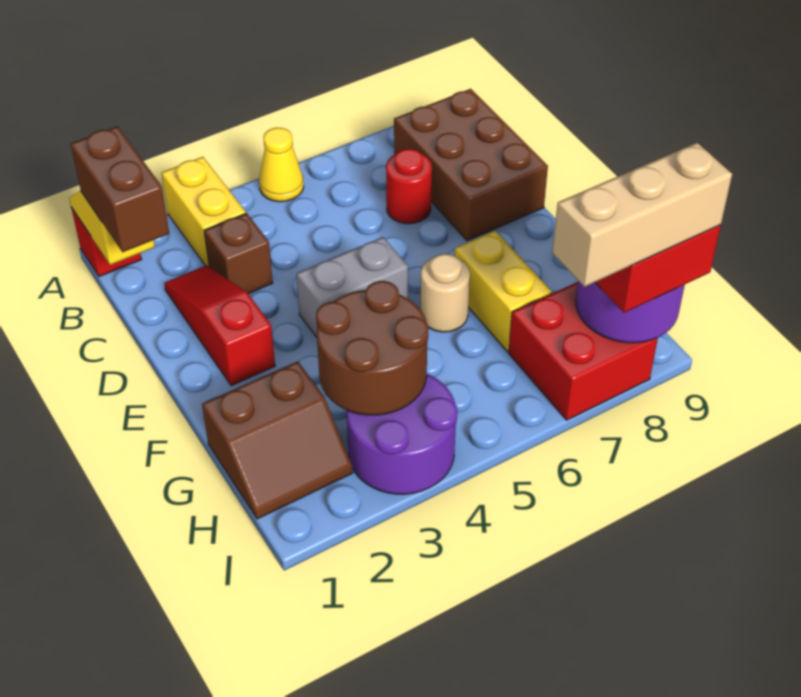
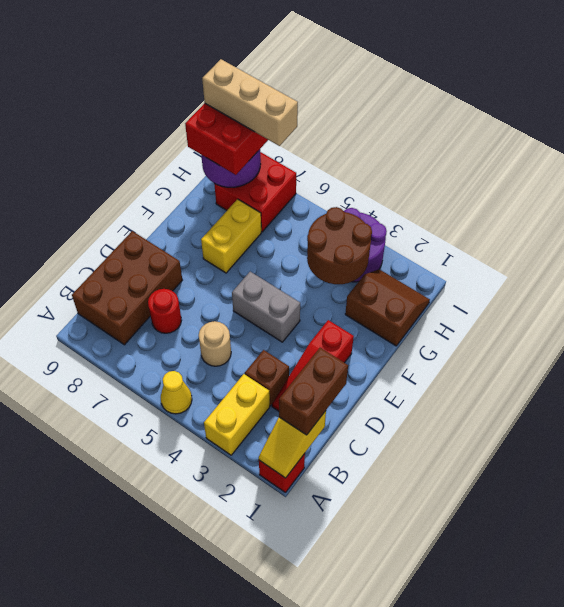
tan 1x1 round brick [420,254,470,332] -> tan 1x1 round brick moved to [199,321,231,366]

